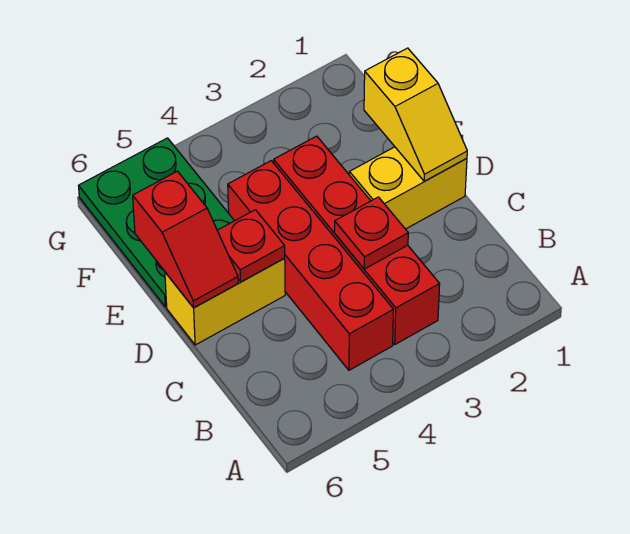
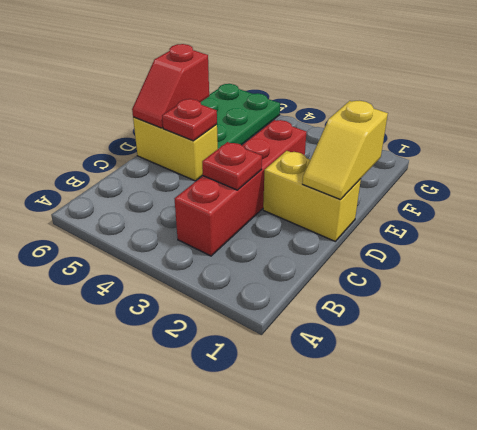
red 1x4 brick [228,161,394,370] -> none

